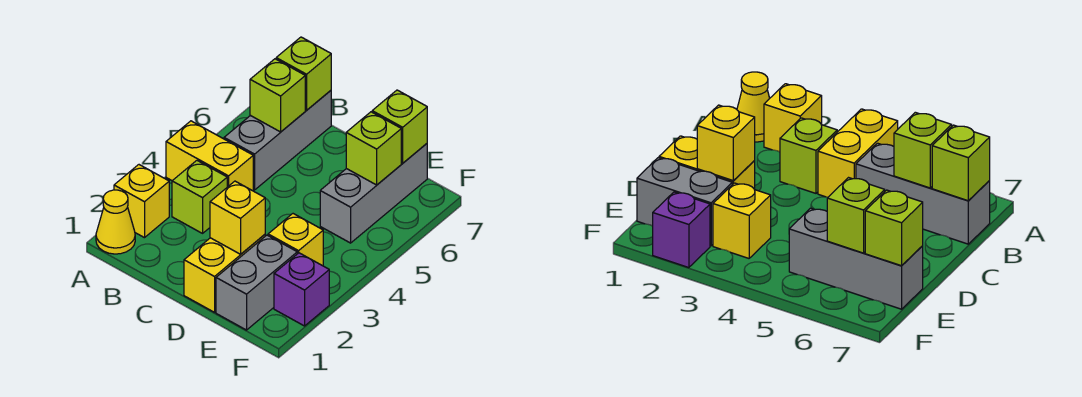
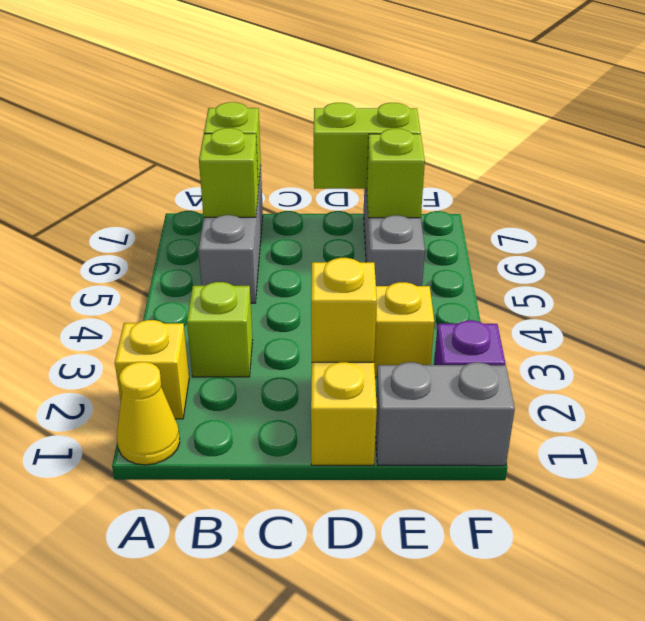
yellow 1x2 brick [166,121,253,191] -> none
grey 1x2 brick [216,235,297,330] -> grey 1x2 brick turned to [376,362,515,466]
lime 1x1 brick [372,90,427,163] -> lime 1x2 brick [314,103,421,189]

